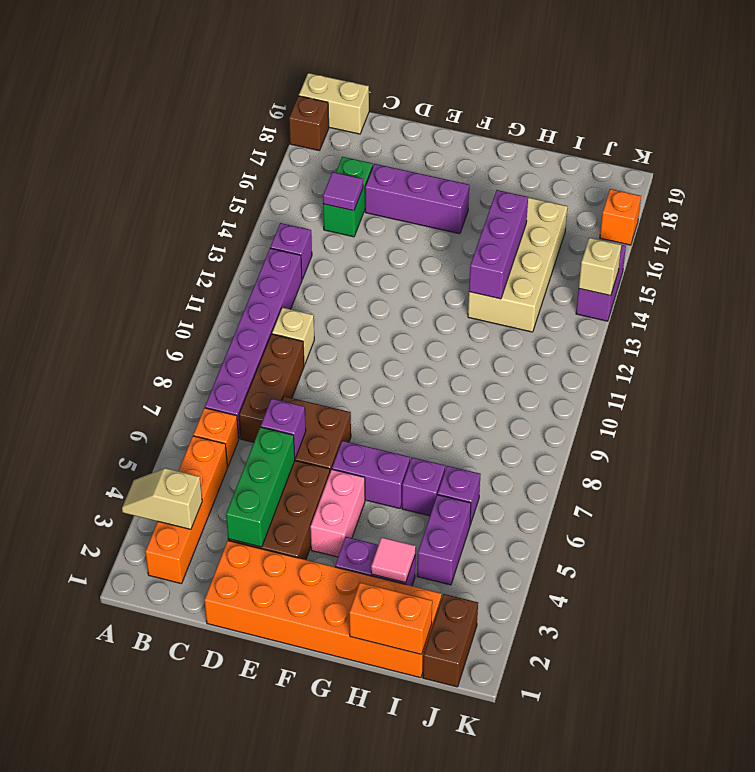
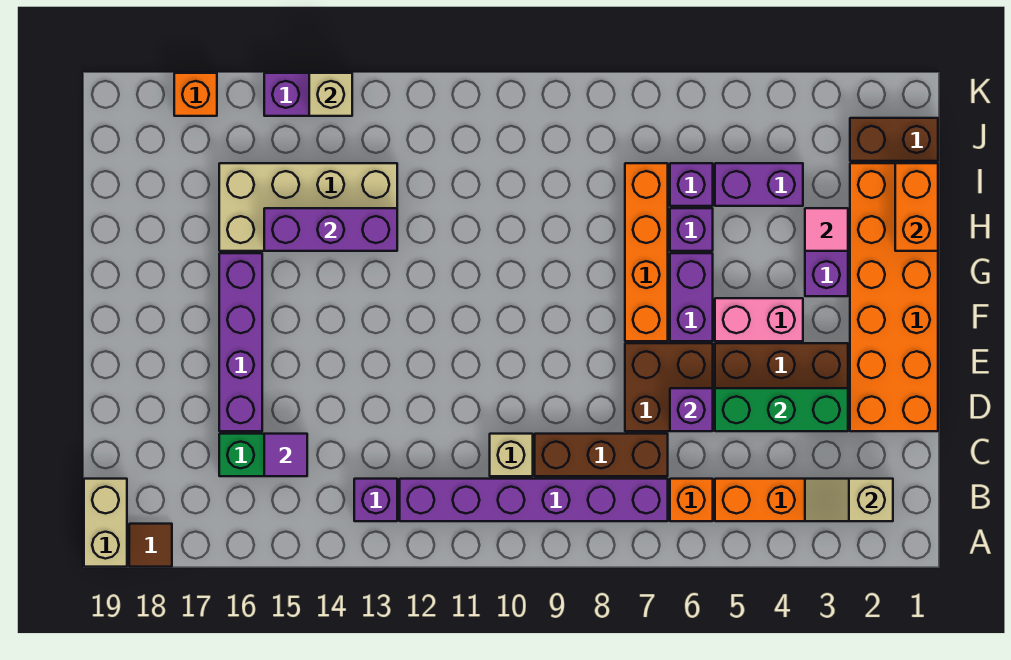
tan 1x2 slope [122,468,202,529] -> tan 1x2 slope turned to [805,479,893,521]
brown 1x1 brick [289,96,329,151] -> brown 1x1 tile [129,524,172,567]
purple 1x3 brick [365,164,469,234] -> purple 1x4 brick [219,253,262,431]
none -> orange 1x4 brick [625,163,668,341]

